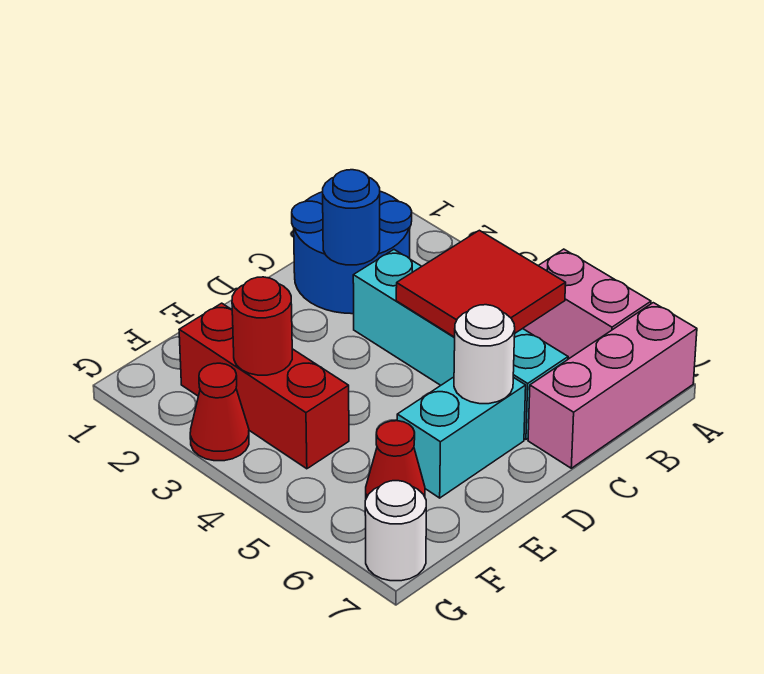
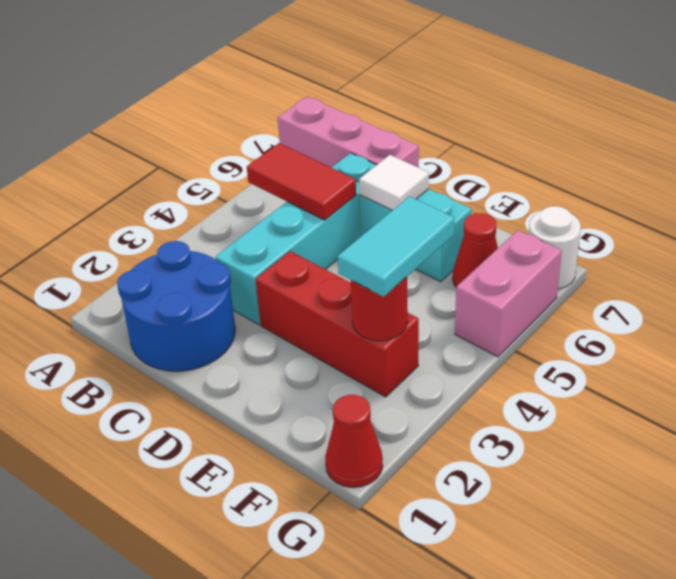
pink 1x2 brick [523,249,651,358] -> pink 1x2 brick moved to [455,230,562,357]
red 2x2 tile [396,230,566,337] -> red 1x2 tile [247,143,356,220]
blue 1x1 round brick [323,170,380,265] -> none
white 1x1 round brick [454,305,515,404] -> white 1x1 tile [359,155,429,210]
red 1x3 brick [179,303,349,469] -> red 1x3 brick turned to [256,251,419,397]
none -> cyan 1x2 tile [338,196,454,297]
red 1x1 cone [190,363,249,461] -> red 1x1 cone moved to [325,395,383,487]

